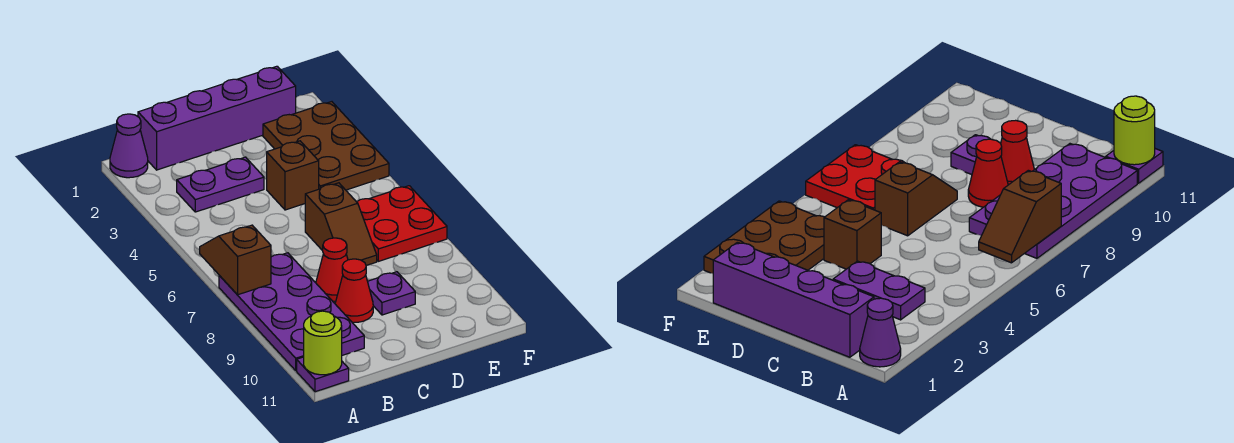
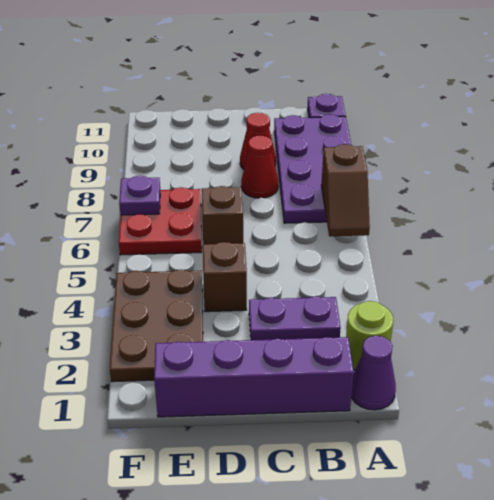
lime 1x1 round brick [304,311,342,375] -> lime 1x1 round brick moved to [346,301,393,370]
purple 1x1 plate [368,272,415,315] -> purple 1x1 plate moved to [119,176,160,215]

